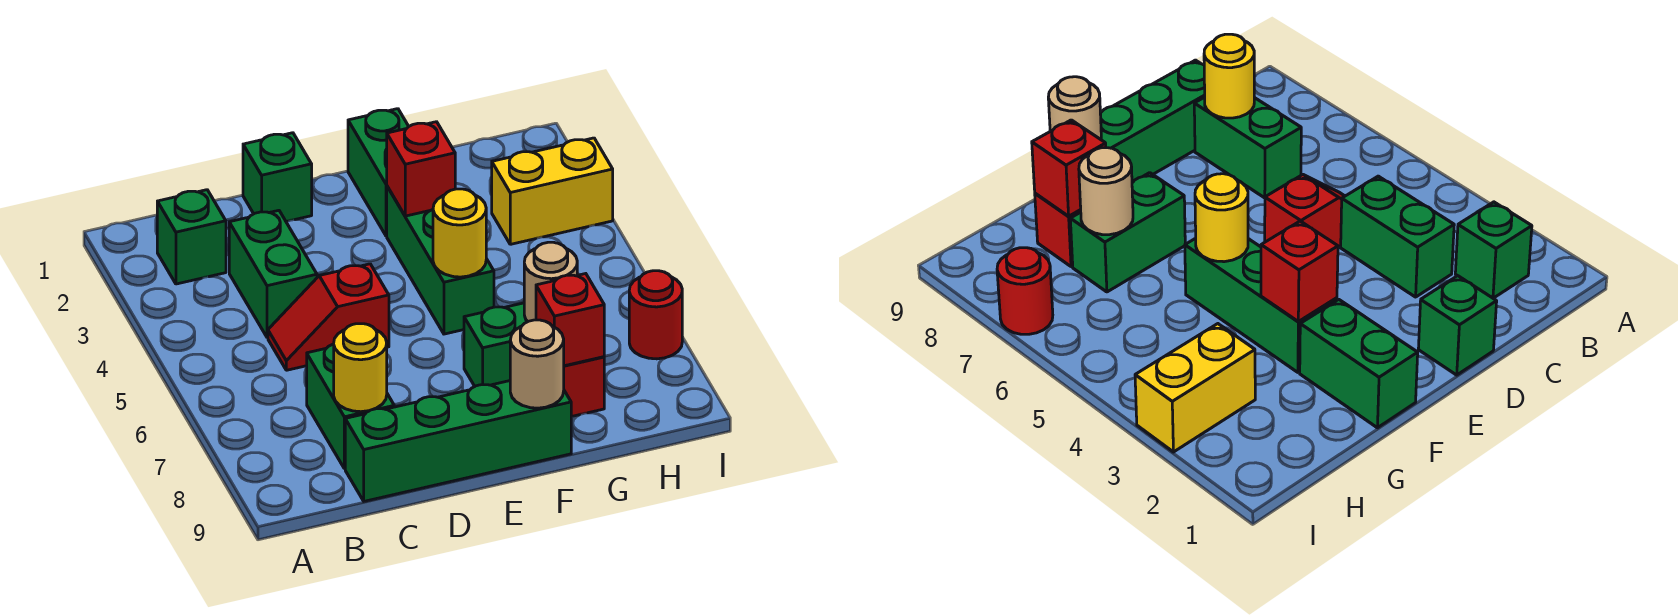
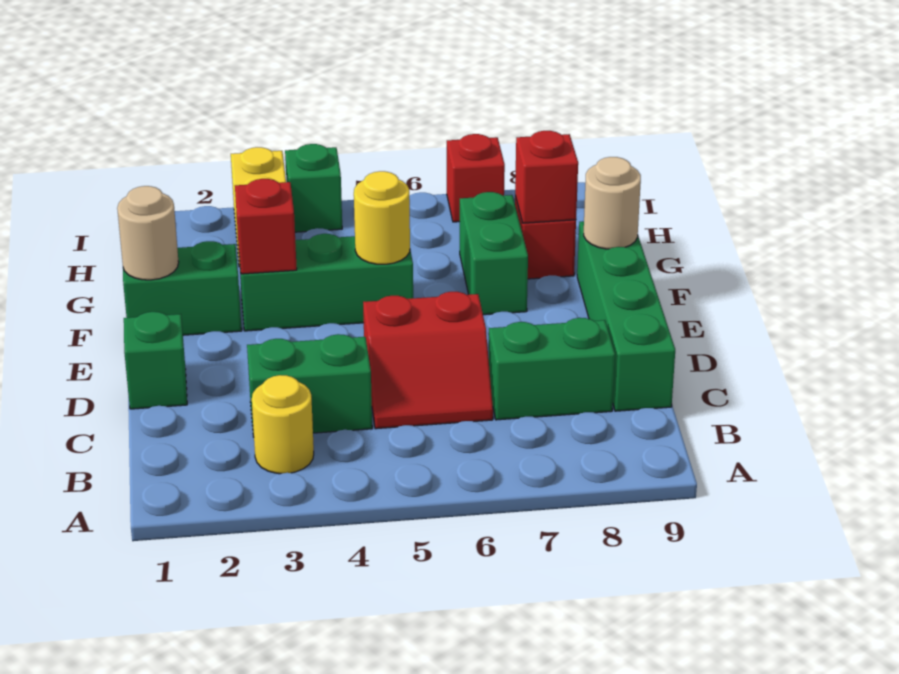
green 1x1 brick [157,190,226,284] -> green 1x1 brick moved to [285,144,342,232]
red 1x2 slope [268,264,389,370] -> red 2x2 slope [363,292,493,429]
yellow 1x1 round brick [334,324,387,412] -> yellow 1x1 round brick moved to [252,375,314,474]
tan 1x1 round brick [524,242,577,322] -> tan 1x1 round brick moved to [117,186,179,280]
red 1x1 round brick [629,271,682,359] -> red 1x1 brick [447,134,505,222]

